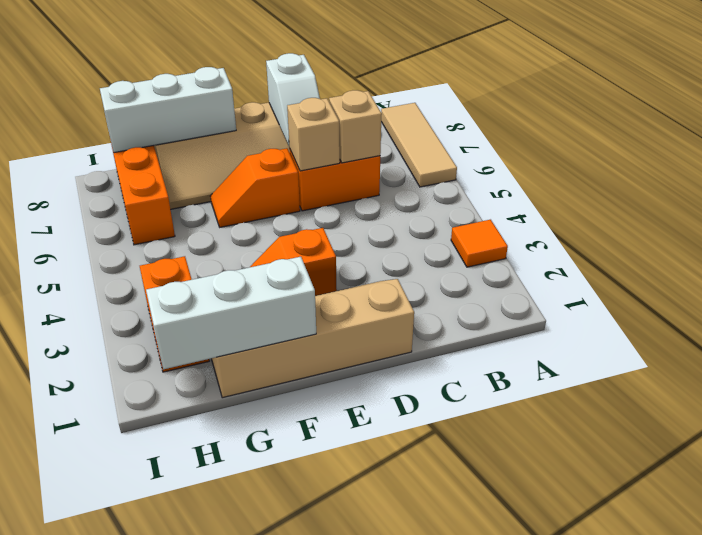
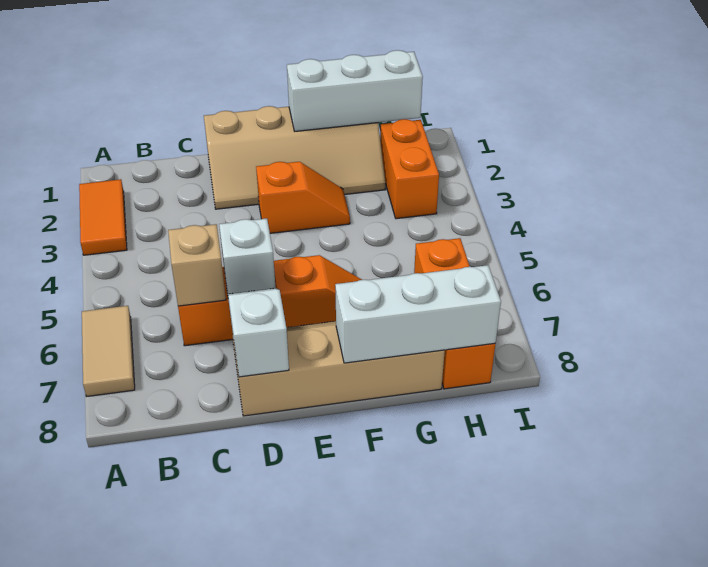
orange 1x1 tile [451,220,508,267] -> orange 1x2 tile [79,179,127,255]
tan 1x3 tile [381,103,457,187] -> tan 1x2 tile [82,306,135,397]
tan 1x1 brick [287,98,340,171] -> white 1x1 brick [219,218,276,294]

